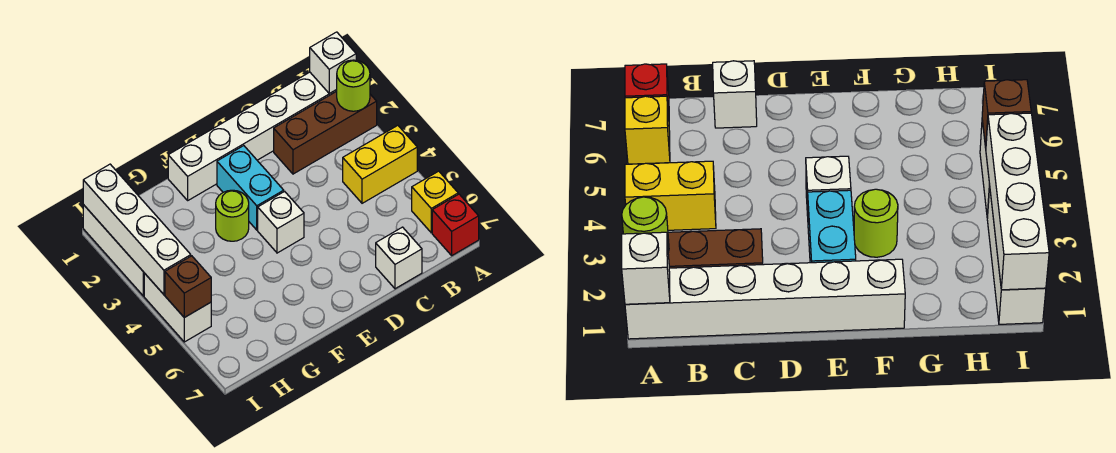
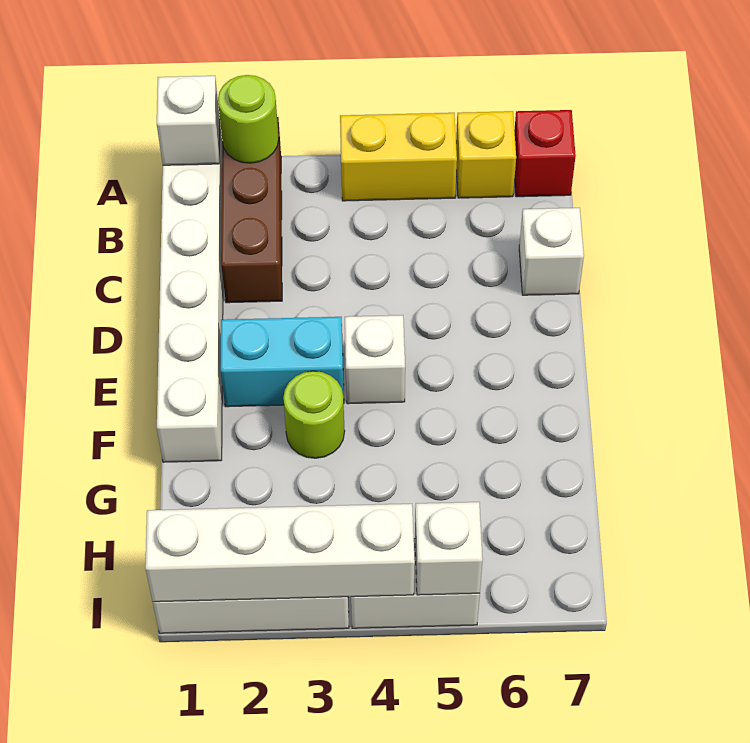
yellow 1x2 brick [343,125,417,203] -> yellow 1x2 brick turned to [340,113,457,201]
brown 1x1 brick [165,256,211,318] -> white 1x1 brick [415,502,483,595]

